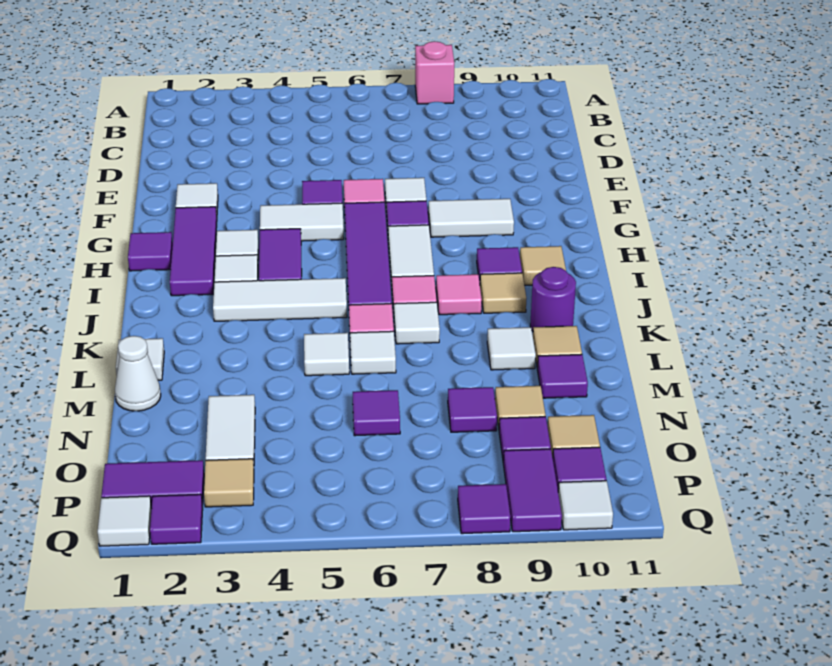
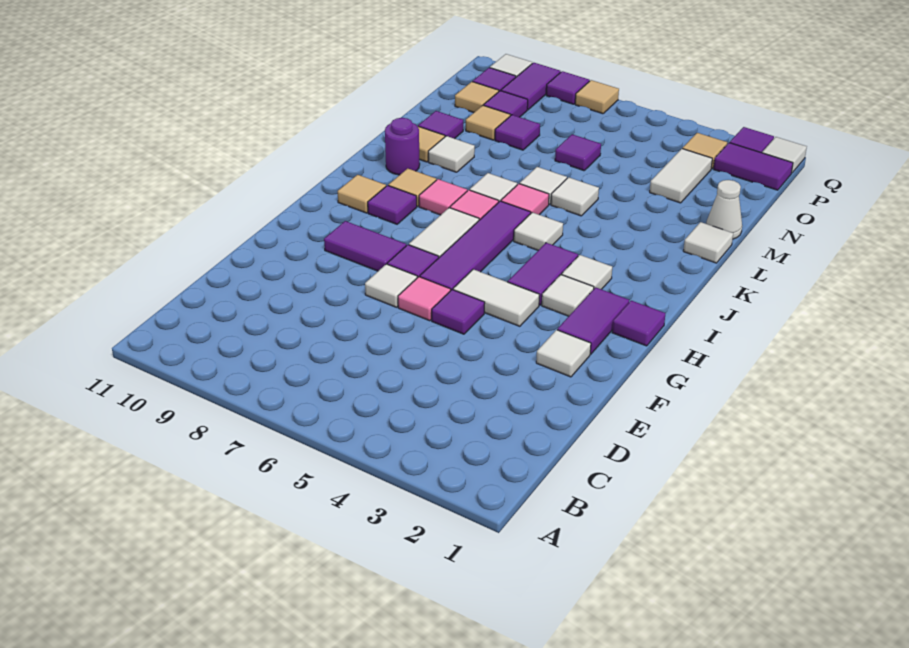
pink 1x1 brick [415,41,454,104] -> none
purple 1x3 tile [170,207,217,296] -> purple 1x2 tile [557,287,629,354]
white 1x2 tile [428,199,514,237] -> purple 1x2 tile [324,221,406,271]
white 1x3 tile [213,278,347,321] -> white 1x1 tile [514,212,563,250]
none -> tan 1x1 tile [575,80,619,114]

